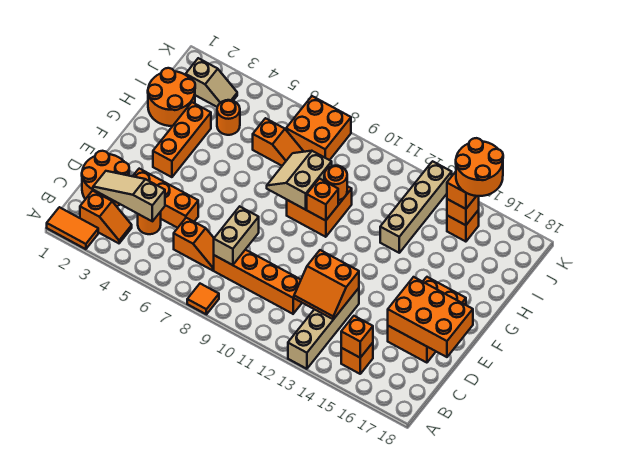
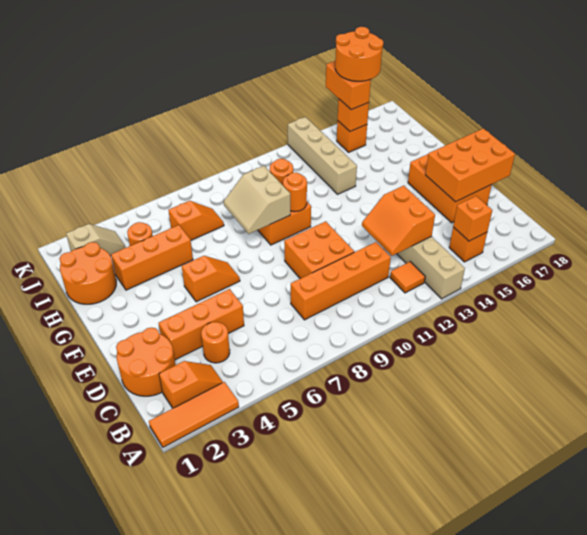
orange 1x2 tile [47,207,98,249] -> orange 1x3 tile [149,382,239,447]
orange 1x1 tile [187,284,219,314] -> orange 1x1 tile moved to [390,262,425,293]
tan 1x3 slope [93,171,165,221] -> none
orange 1x2 slope [174,218,214,270] -> orange 1x2 slope moved to [182,256,240,302]
tan 1x2 brick [214,206,259,265] -> none
orange 2x2 slope [294,250,359,319] -> orange 2x2 slope turned to [362,186,435,256]
orange 1x3 brick [153,102,211,177] -> orange 1x3 brick turned to [111,225,193,290]
orange 1x1 brick [307,179,338,221] -> orange 1x1 round brick [283,173,307,212]
orange 2x2 brick [286,96,351,160] -> orange 2x2 brick moved to [284,221,354,279]

